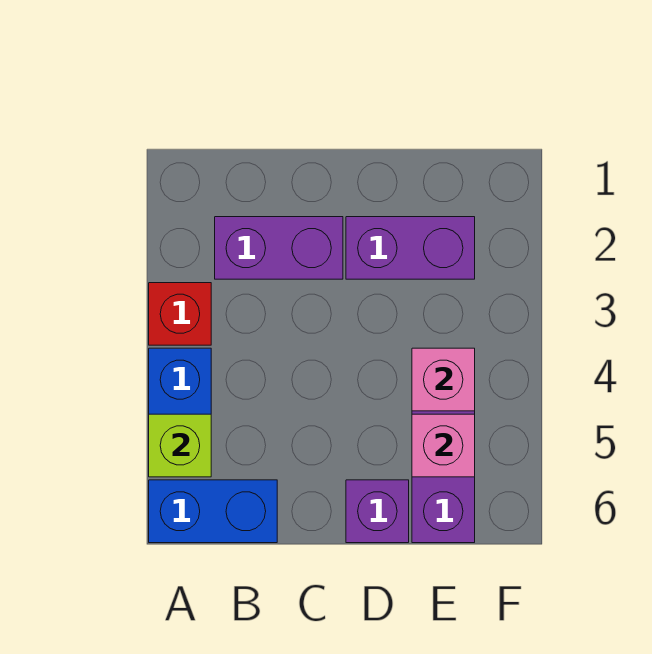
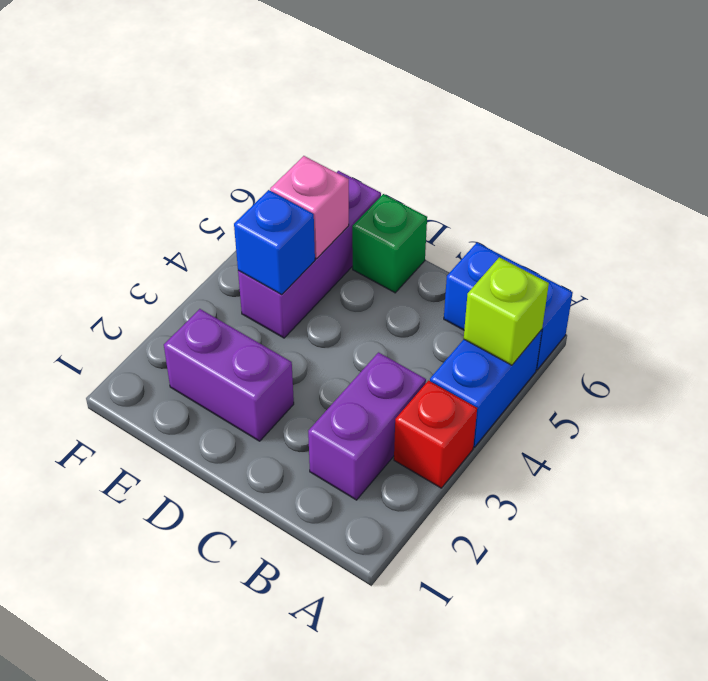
purple 1x2 brick [215,217,343,279] -> purple 1x2 brick turned to [308,352,426,500]
purple 1x1 brick [346,480,409,543] -> green 1x1 brick [352,194,427,293]
pink 1x1 brick [412,348,475,411] -> blue 1x1 brick [234,190,315,295]

